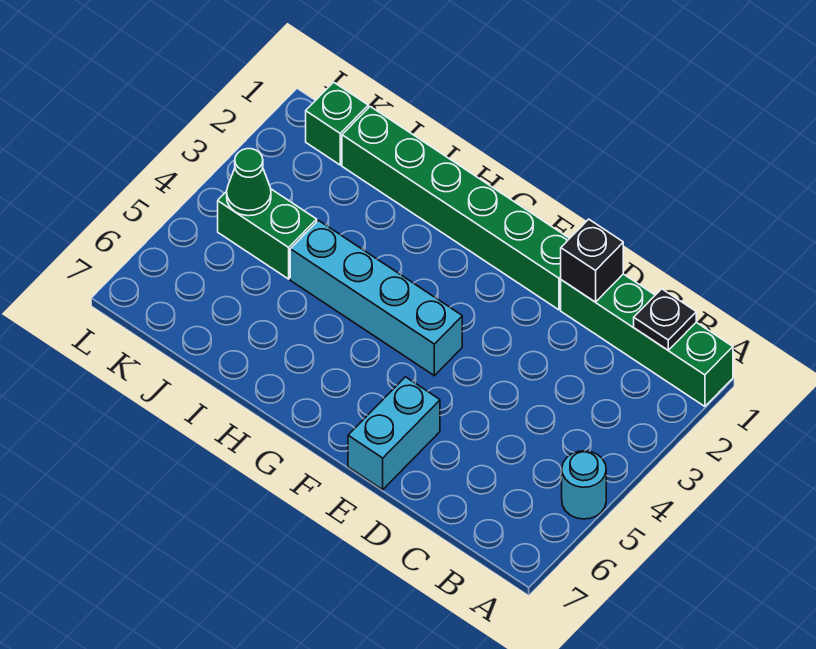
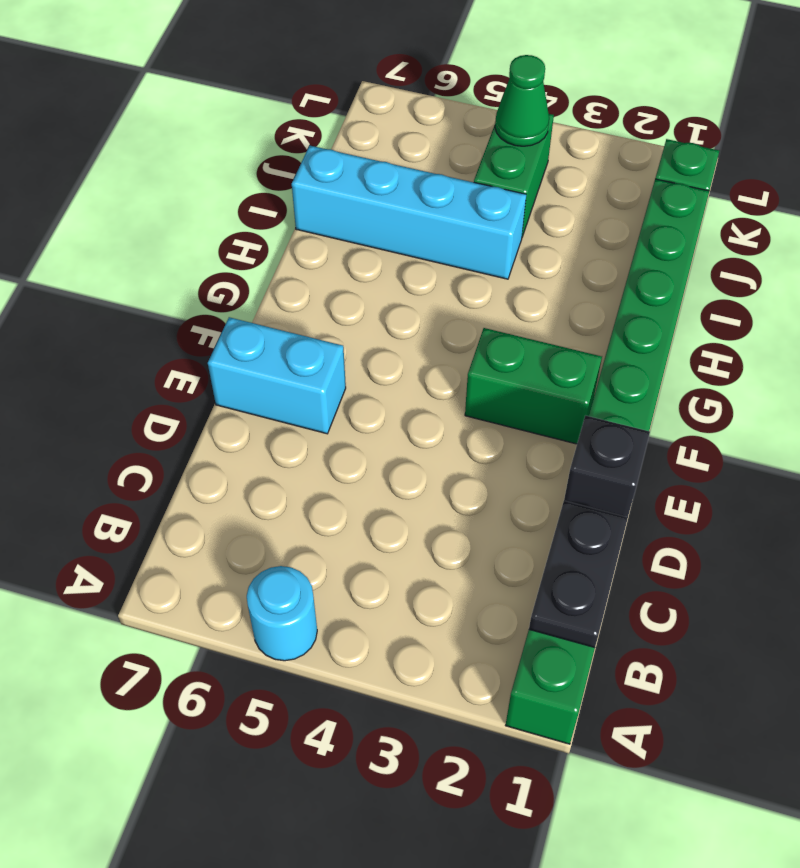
black 1x1 plate [634,289,696,350] -> black 1x2 plate [529,501,628,647]
none -> green 1x2 brick [465,328,602,444]
cyan 1x4 brick [290,221,462,376] -> cyan 1x4 brick turned to [292,146,526,279]

